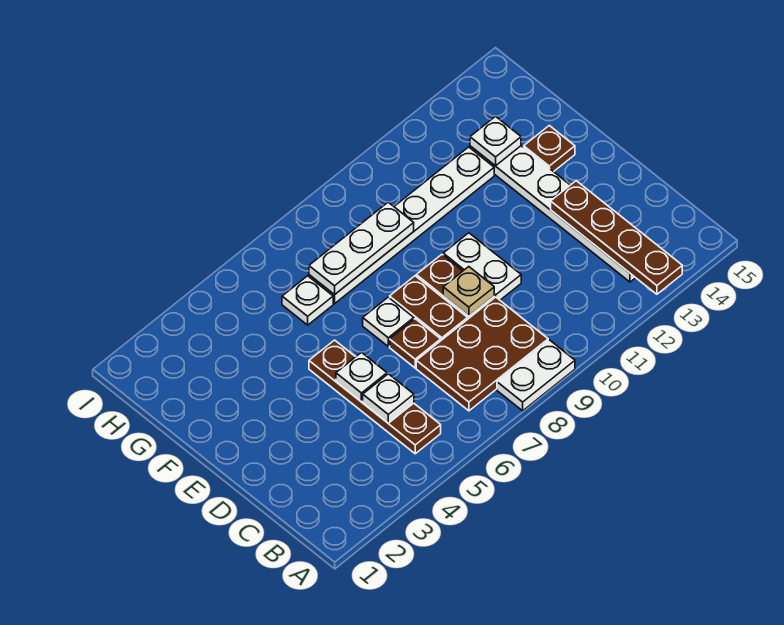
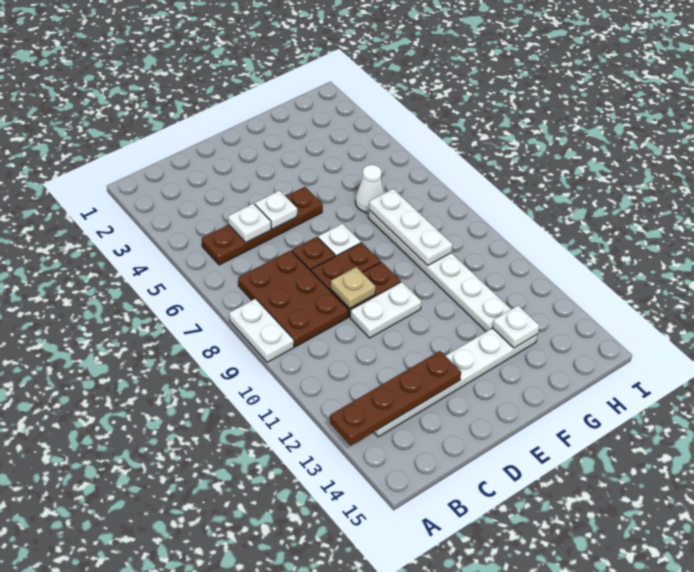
brown 1x1 plate [524,126,575,172] -> none
white 1x1 plate [282,276,333,325] -> white 1x1 cone [355,165,384,213]

